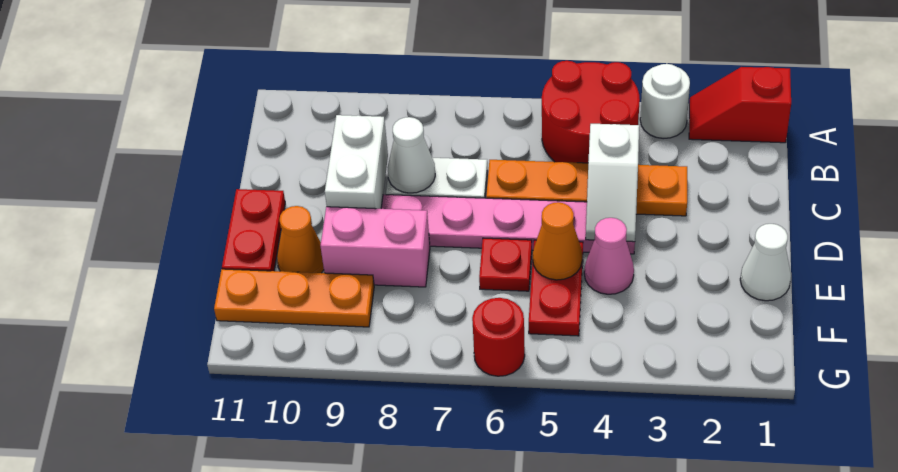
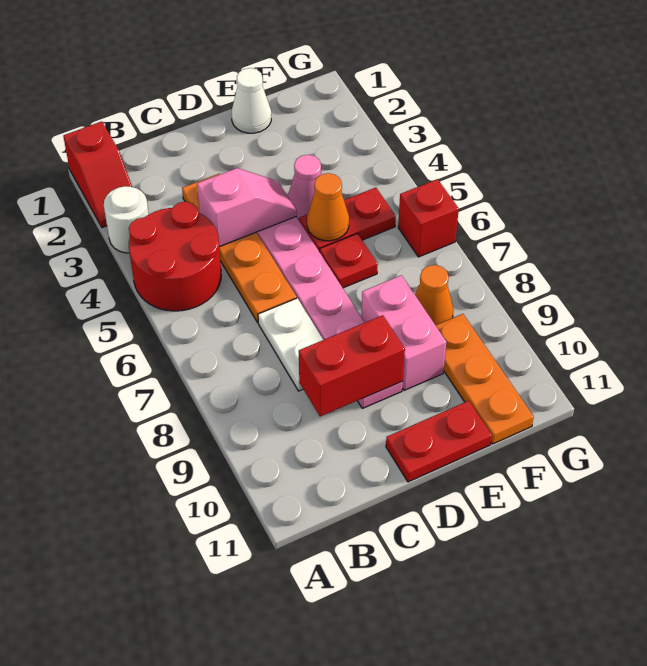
white 1x2 slope [586,124,639,242] -> pink 1x2 slope [197,168,297,247]
white 1x1 cone [387,117,435,193] -> none
white 1x2 brick [325,115,388,209] -> red 1x2 brick [299,315,405,416]
orange 1x1 cone [277,206,324,273] -> orange 1x1 cone moved to [415,265,453,325]
red 1x1 round brick [472,298,525,376] -> red 1x1 brick [398,179,459,257]

